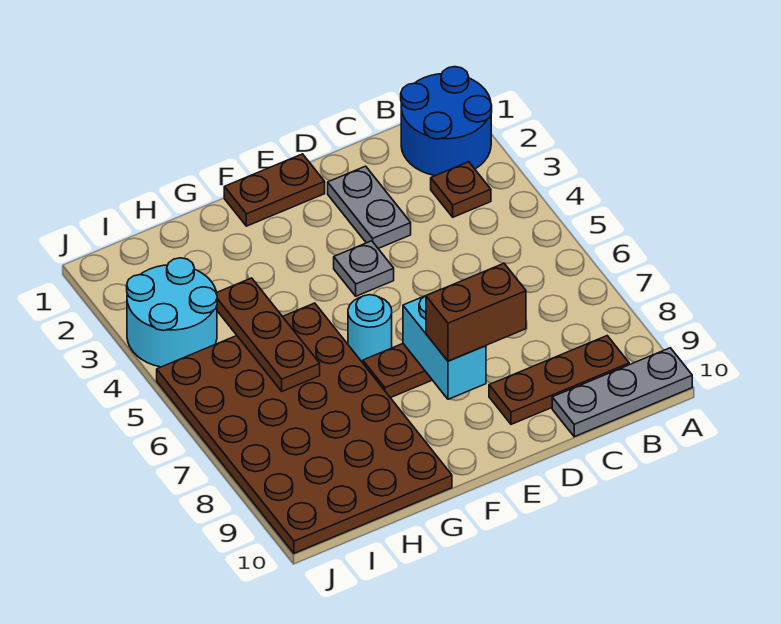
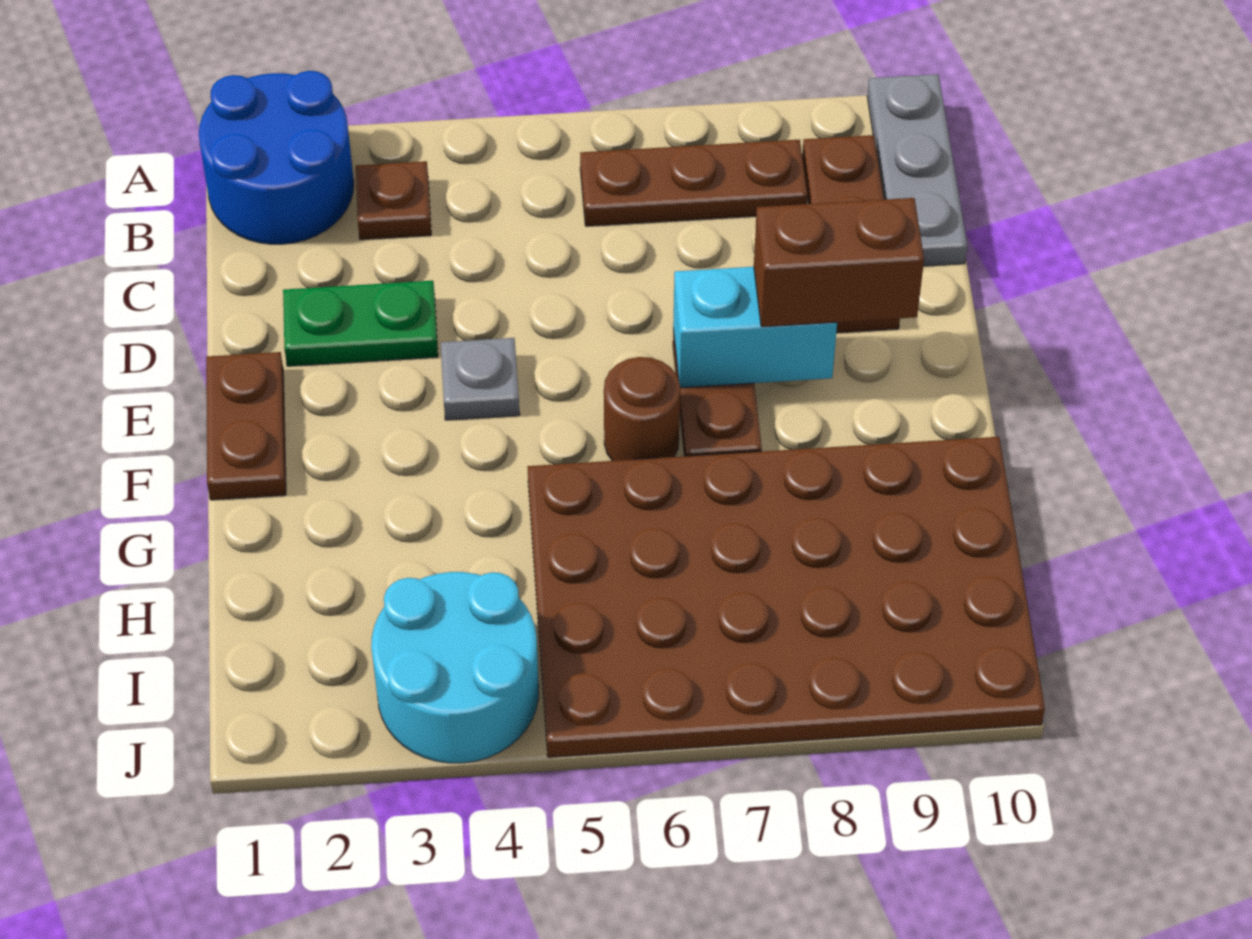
grey 1x2 plate [328,166,411,248] -> green 1x2 plate [283,281,438,366]
brown 1x2 brick [426,263,526,361] -> brown 1x2 brick turned to [754,198,924,327]
cyan 1x1 round brick [348,295,392,363] -> brown 1x1 round brick [604,357,680,461]
brown 1x3 plate [217,278,320,391] -> brown 1x3 plate moved to [580,140,807,226]

